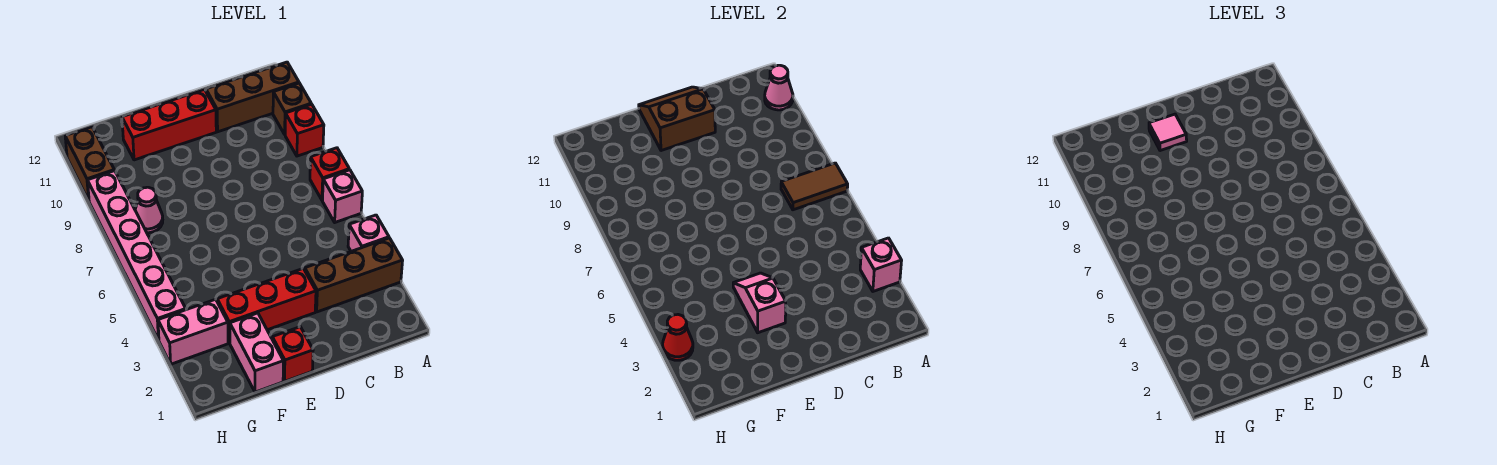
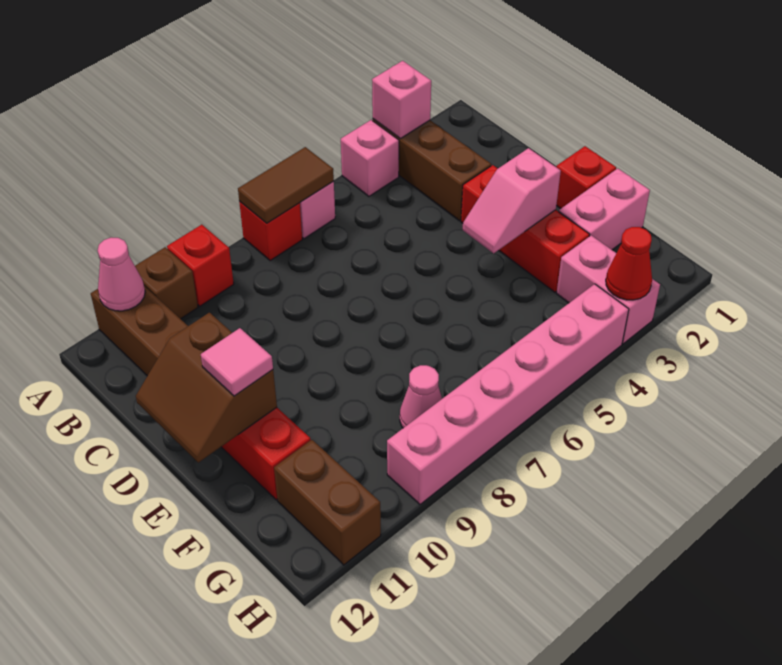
brown 1x2 tile [781,163,848,210] -> brown 1x2 tile turned to [238,147,334,223]
brown 1x2 brick [65,127,114,200] -> brown 1x2 brick turned to [274,440,381,565]

